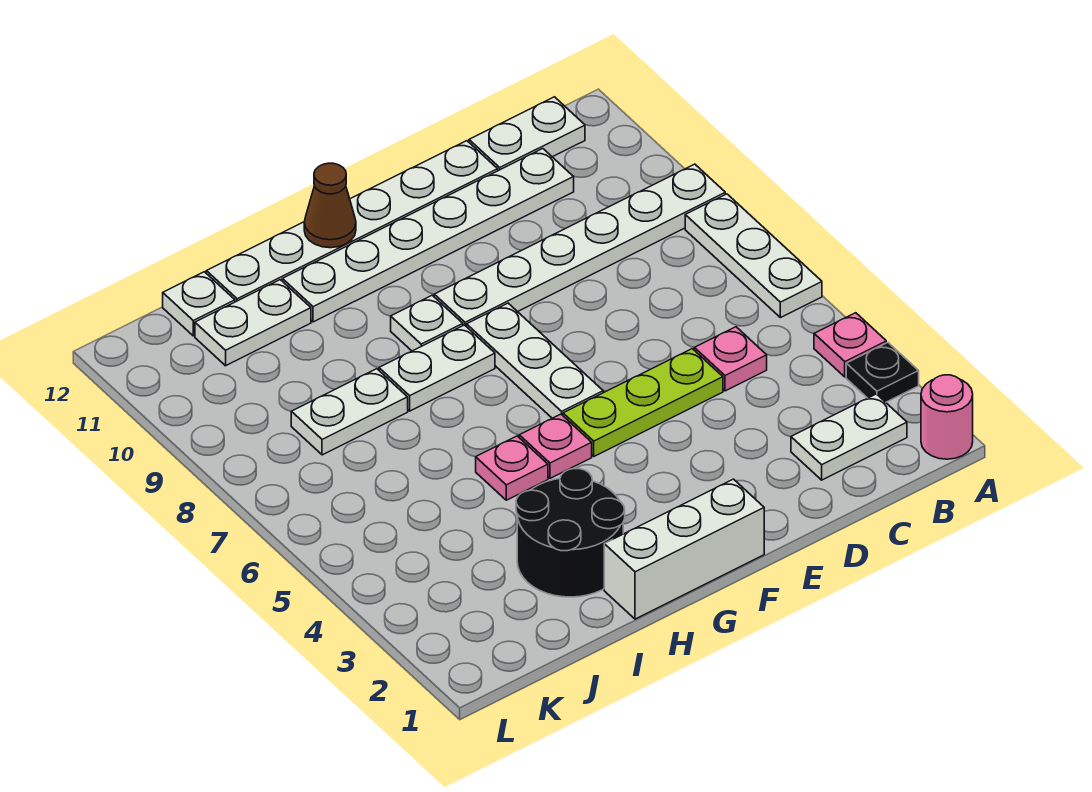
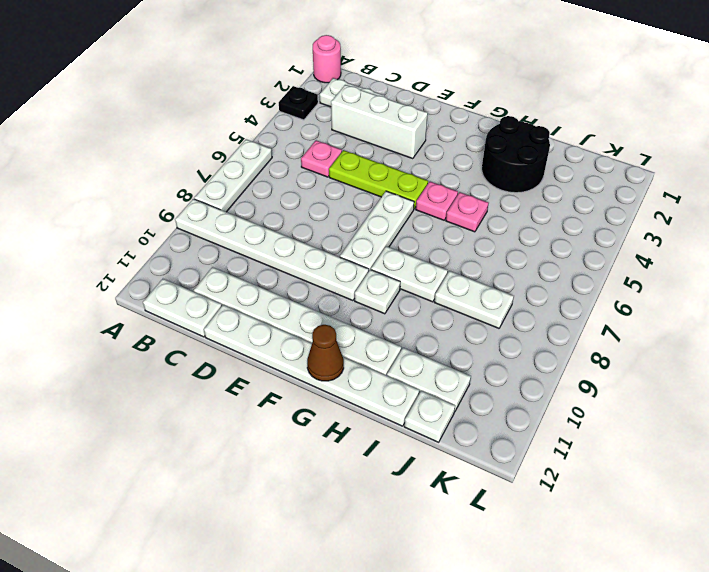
pink 1x1 plate [814,313,886,377] -> none
white 1x3 brick [604,479,764,619] -> white 1x3 brick moved to [331,85,428,159]

